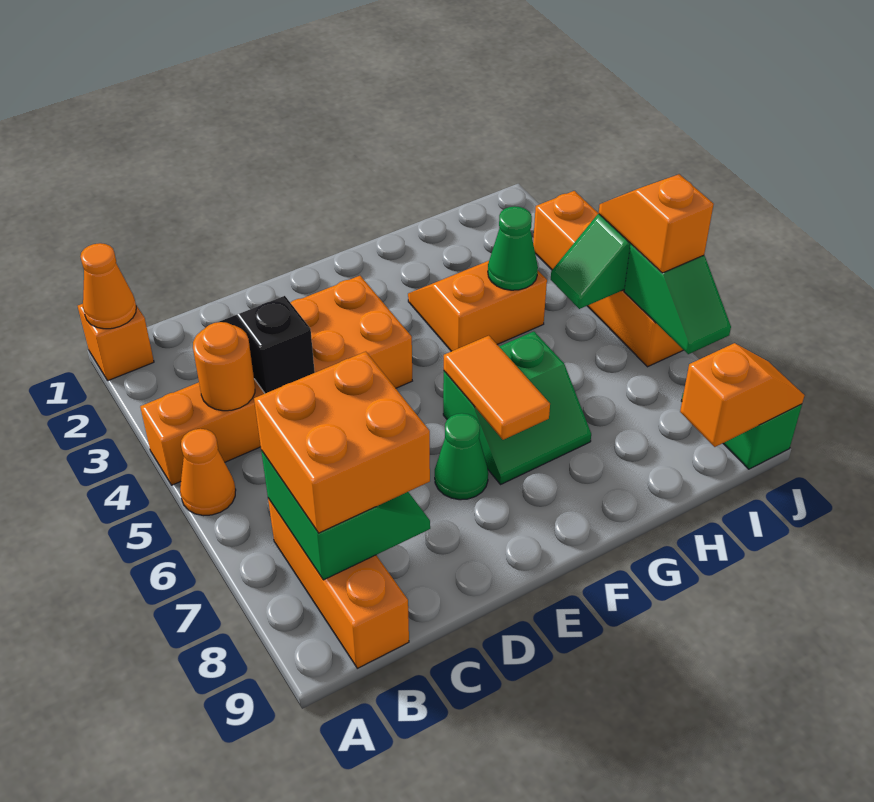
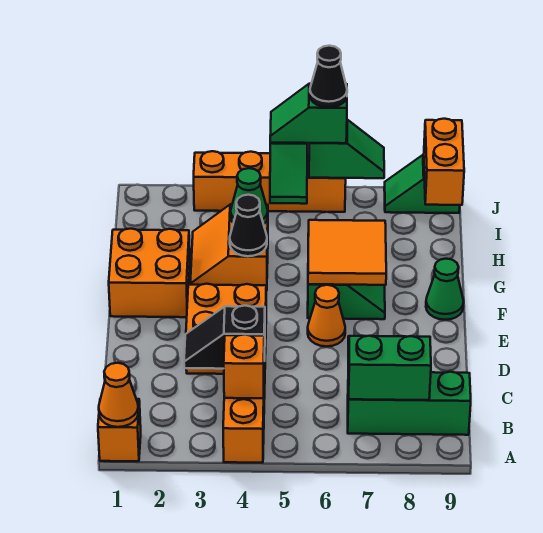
orange 1x1 cone [180,429,236,516] -> orange 1x1 cone moved to [308,285,345,347]
orange 1x1 round brick [193,322,255,411] -> orange 1x1 brick [224,334,264,398]
orange 1x3 brick [268,498,409,668] -> green 1x3 brick [348,372,471,435]
orange 2x2 brick [254,352,430,533] -> orange 2x2 brick moved to [109,229,190,317]
green 1x1 cone [435,413,488,500] -> green 1x1 cone moved to [426,259,464,320]
orange 1x2 tile [444,336,550,440] -> orange 2x2 tile [308,220,386,285]
none -> black 1x1 cone [230,195,267,256]
orange 1x2 slope [680,343,805,447] -> orange 1x2 brick [424,119,464,205]
orange 1x2 slope [599,174,714,273] -> green 1x2 slope [270,84,347,143]
none -> black 1x1 cone [310,46,347,108]

